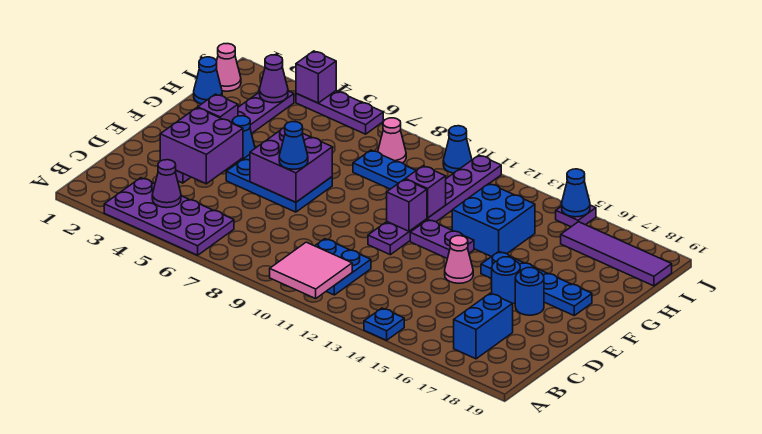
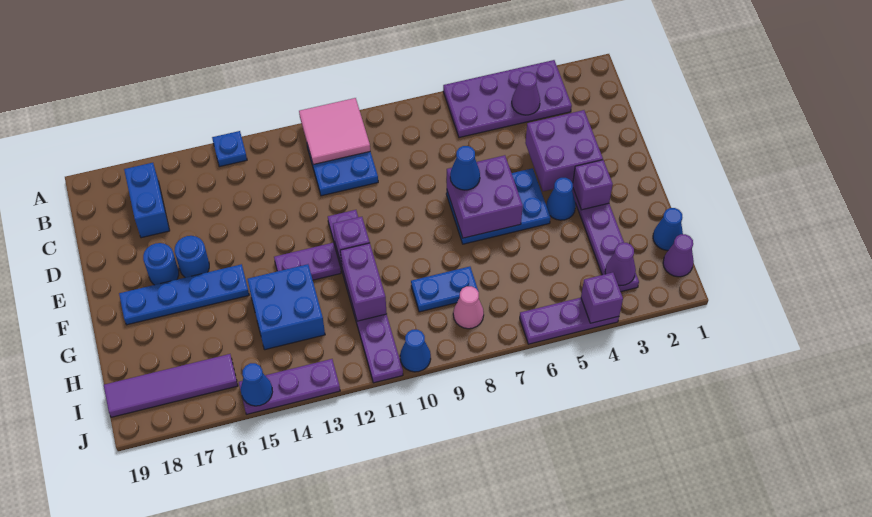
pink 1x1 cone [445,236,473,283] -> none
purple 1x1 brick [405,166,446,218] -> purple 1x2 brick [340,243,387,321]
pink 1x1 cone [217,44,241,91] -> purple 1x1 cone [663,234,694,277]
purple 1x1 plate [556,205,596,227] -> purple 1x3 plate [239,359,340,414]

